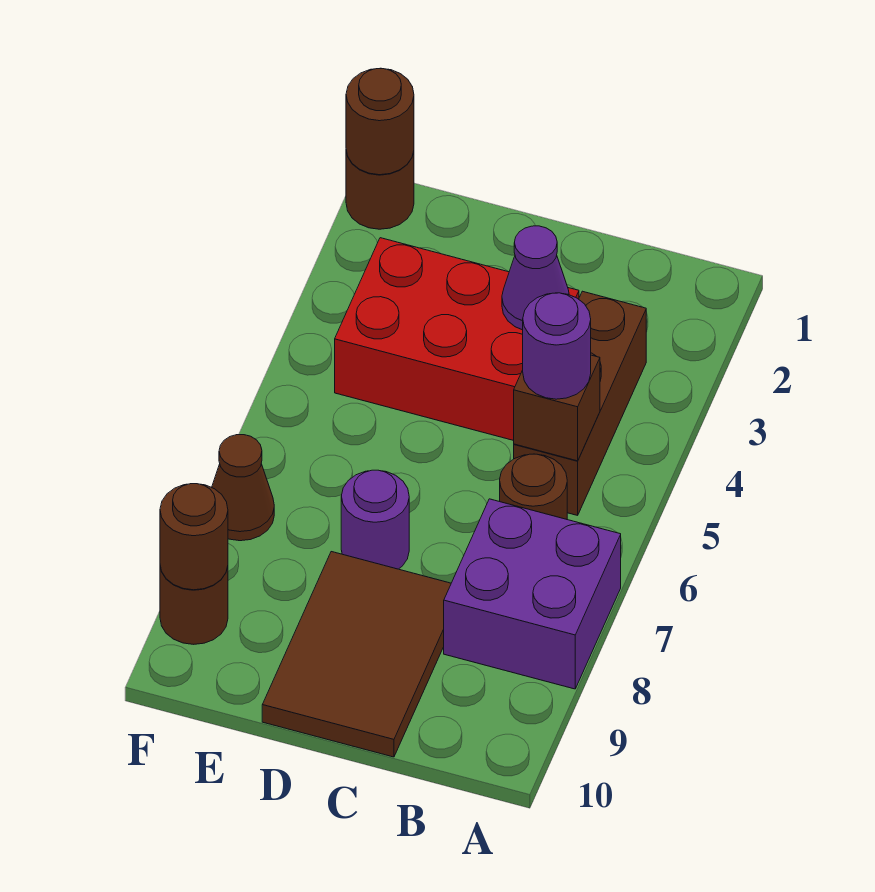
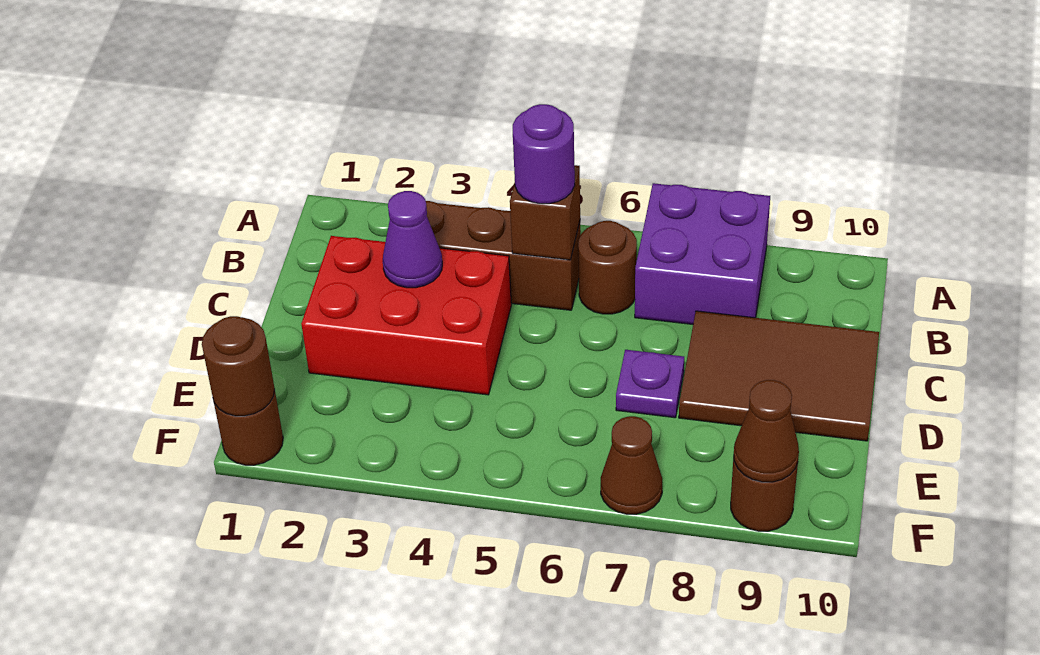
red 2x3 brick [335,238,579,441] -> red 2x3 brick turned to [301,236,511,395]
purple 1x1 round brick [341,470,409,569] -> purple 1x1 plate [616,350,684,418]
brown 1x1 round brick [160,484,228,590] -> brown 1x1 cone [734,380,799,482]

